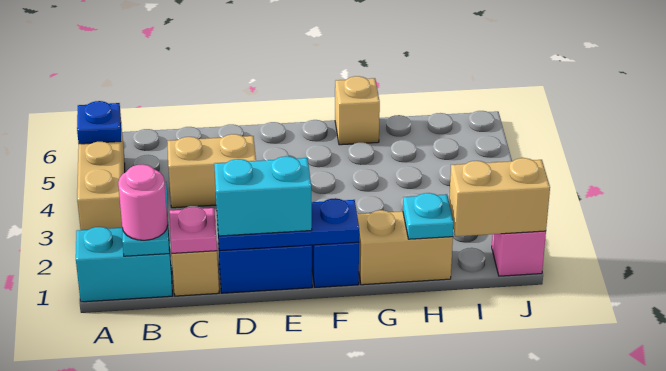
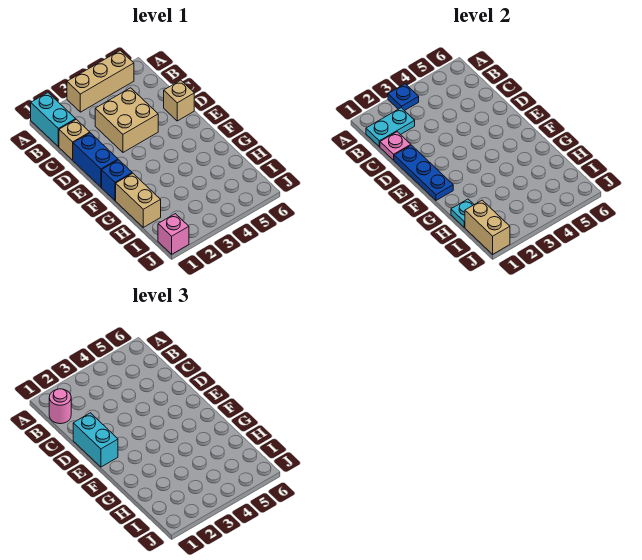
blue 1x1 plate [77,101,121,144] -> blue 1x1 plate moved to [388,84,419,111]
tan 1x2 brick [167,134,256,208] -> tan 2x2 brick [95,88,158,152]
tan 1x1 brick [335,76,380,145] -> tan 1x1 brick moved to [164,80,194,121]

